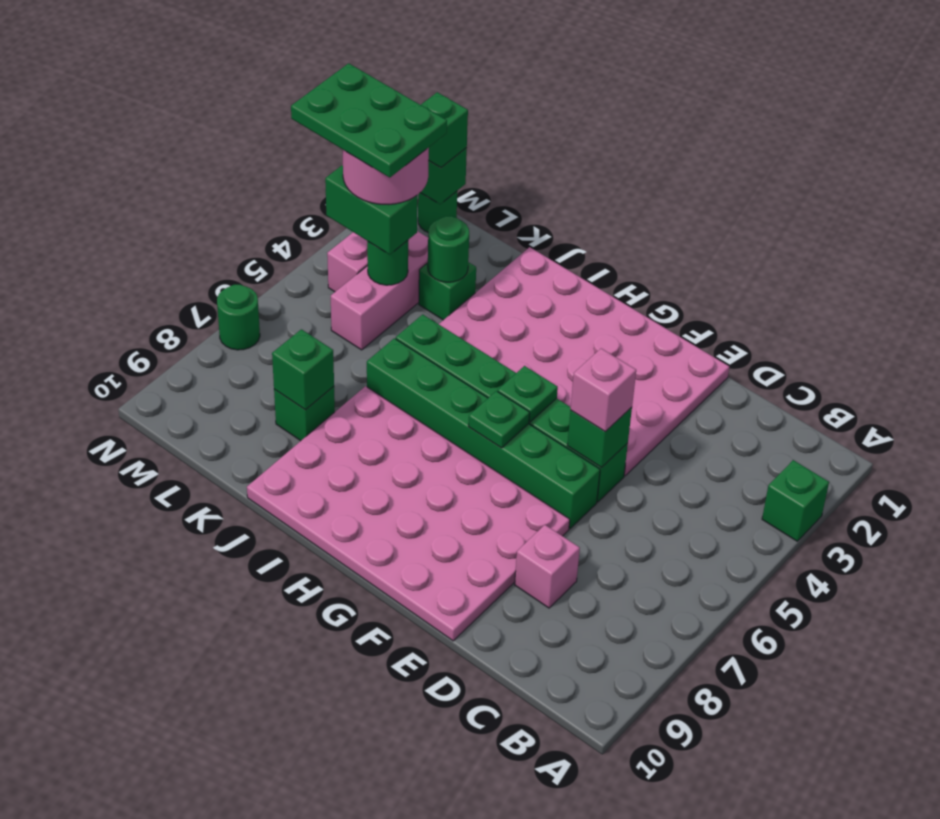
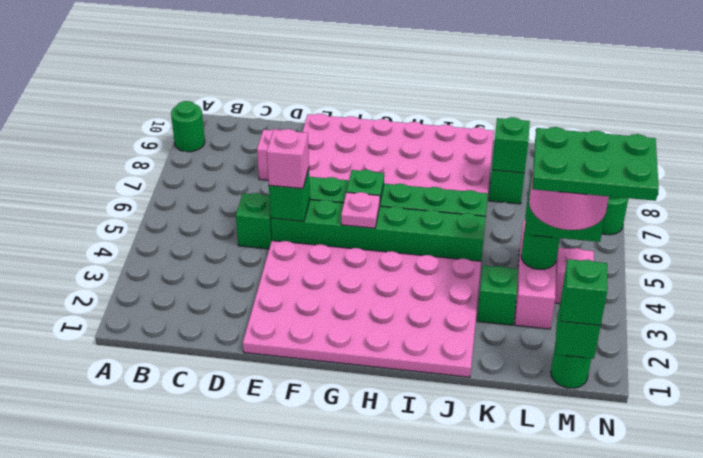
green 1x1 brick [762,460,829,541] -> green 1x1 brick moved to [236,193,272,249]
green 1x1 plate [498,366,558,422] -> pink 1x1 plate [341,192,380,228]
green 1x1 round brick [428,216,469,282] -> green 1x1 round brick moved to [171,101,205,152]

